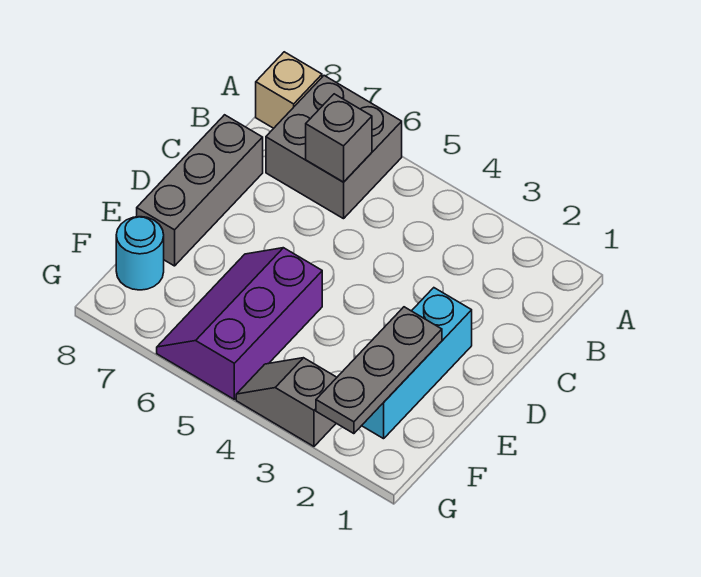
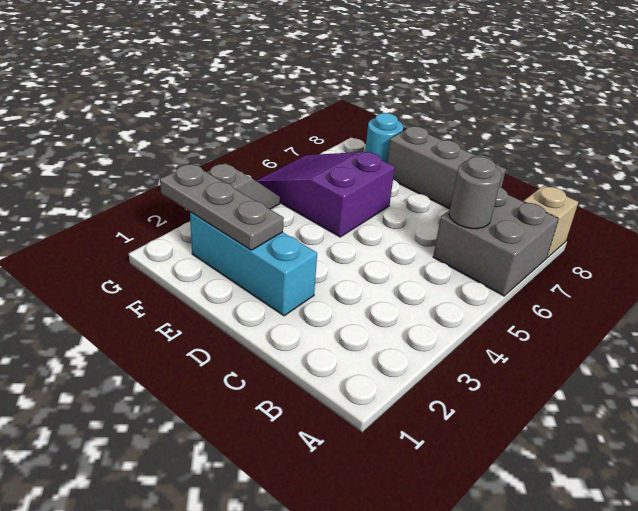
grey 1x1 brick [306,94,372,182] -> grey 1x1 round brick [449,157,502,229]
purple 2x3 slope [157,248,322,399] -> purple 2x3 slope turned to [256,152,395,237]

